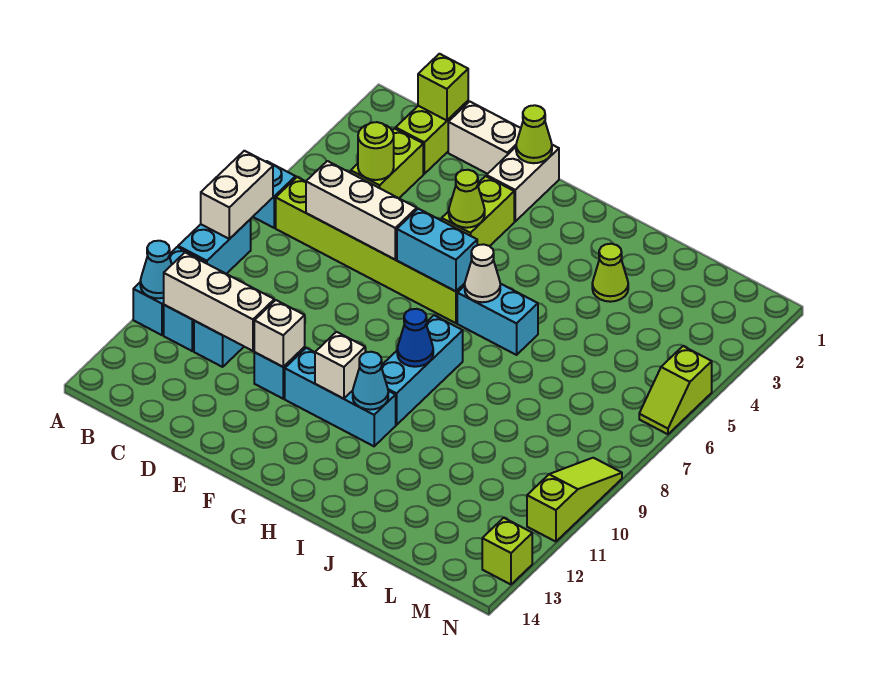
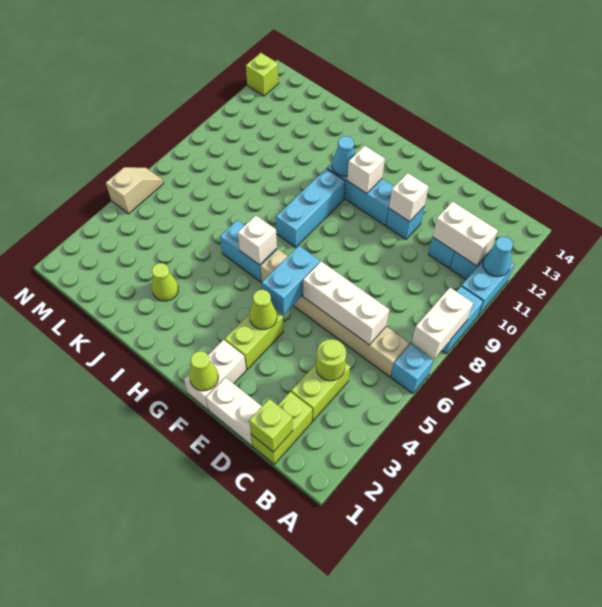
lime 1x6 brick [276,177,465,323] -> tan 1x6 brick [261,249,410,377]
white 1x3 brick [164,253,274,351] -> white 1x2 brick [433,202,498,266]
cyan 1x2 brick [397,209,477,291] -> cyan 1x2 brick turned to [262,246,320,315]
white 1x1 cone [464,244,500,302] -> white 1x1 brick [238,216,277,265]
blue 1x1 cone [397,309,433,367] -> none
lime 1x2 slope [639,346,712,434] -> tan 1x2 slope [106,167,164,214]
lime 1x3 slope [527,458,622,542] -> none

